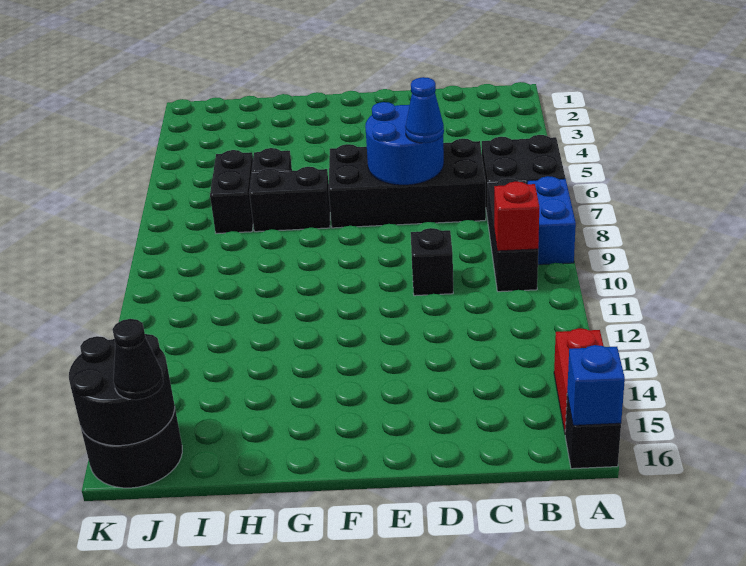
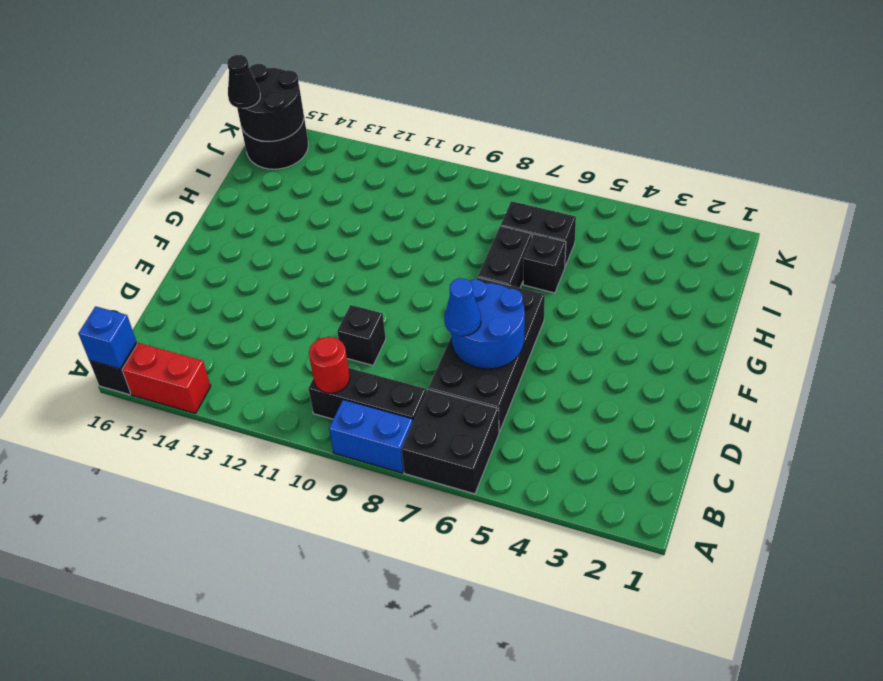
red 1x1 brick [494,182,539,251] -> red 1x1 round brick [309,337,350,393]

